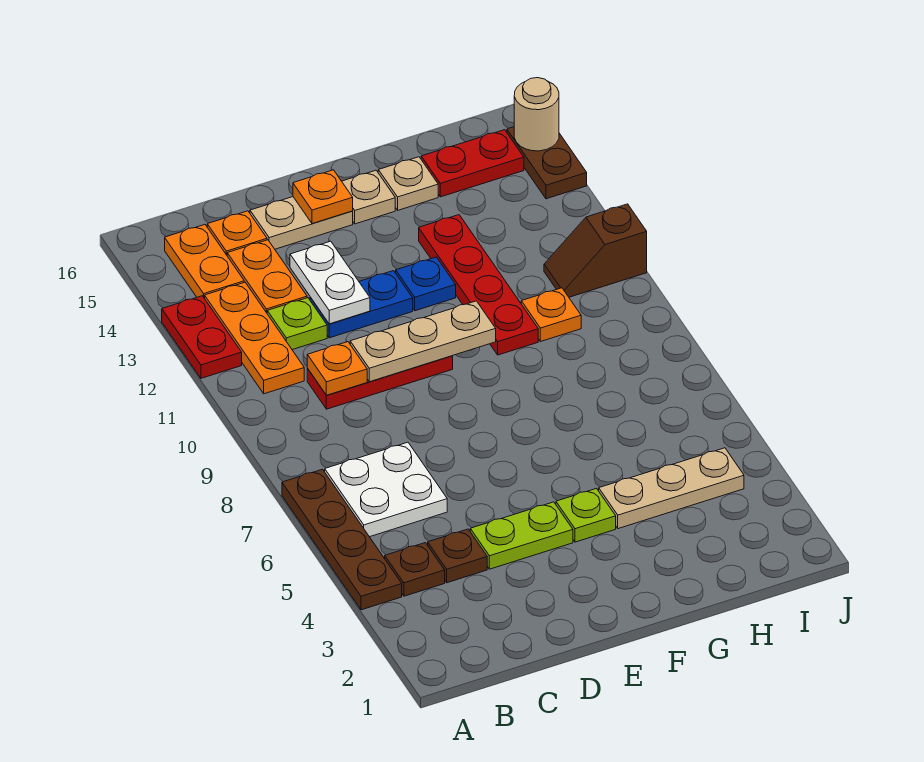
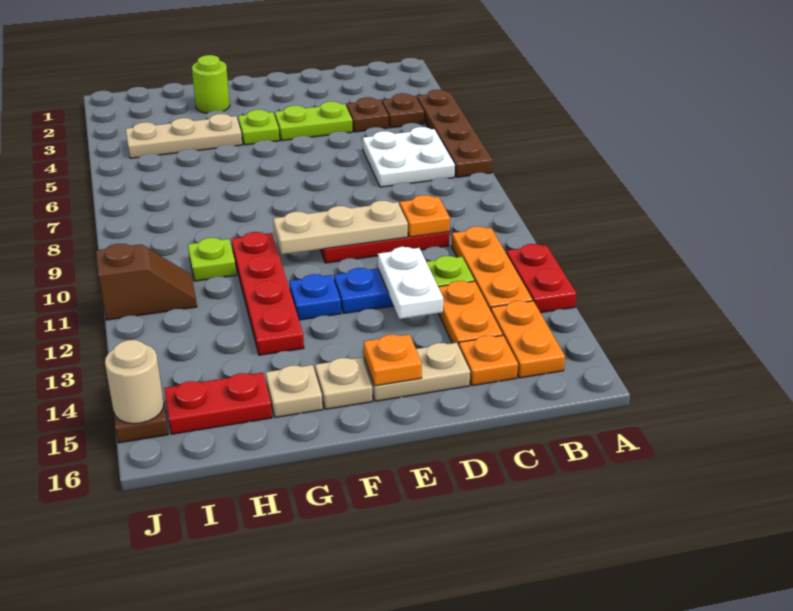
none -> lime 1x1 round brick [192,55,230,113]
orange 1x1 plate [521,288,581,342] -> lime 1x1 plate [188,238,236,281]

